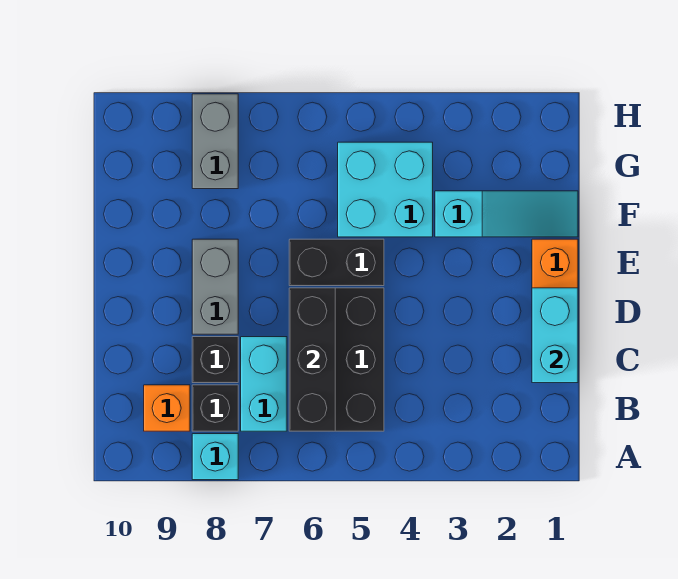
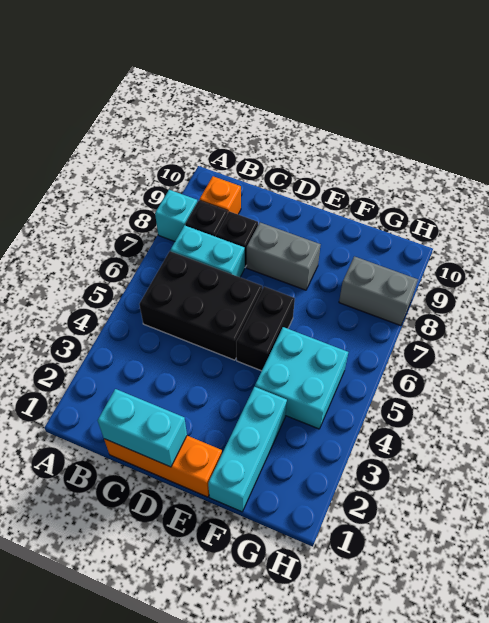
black 1x3 brick [289,288,335,431] -> none
cyan 1x3 slope [435,191,578,237] -> cyan 1x3 brick [208,387,287,512]

